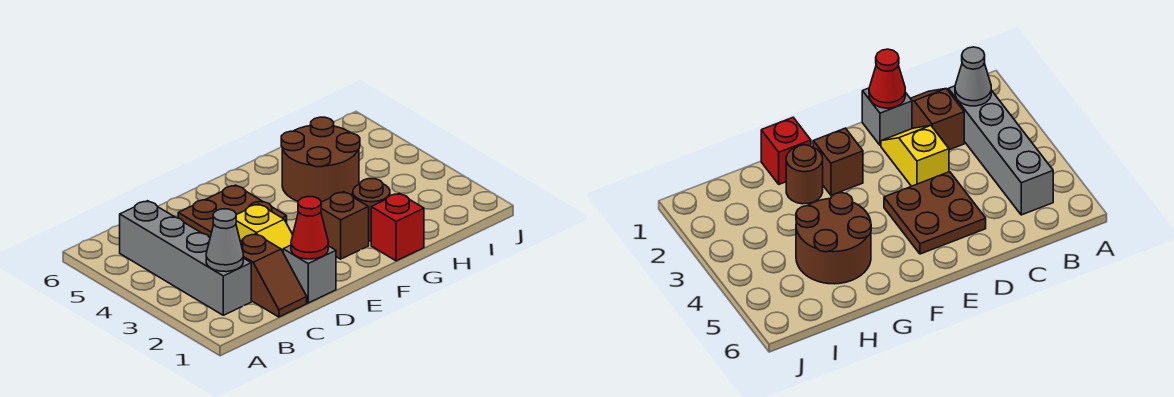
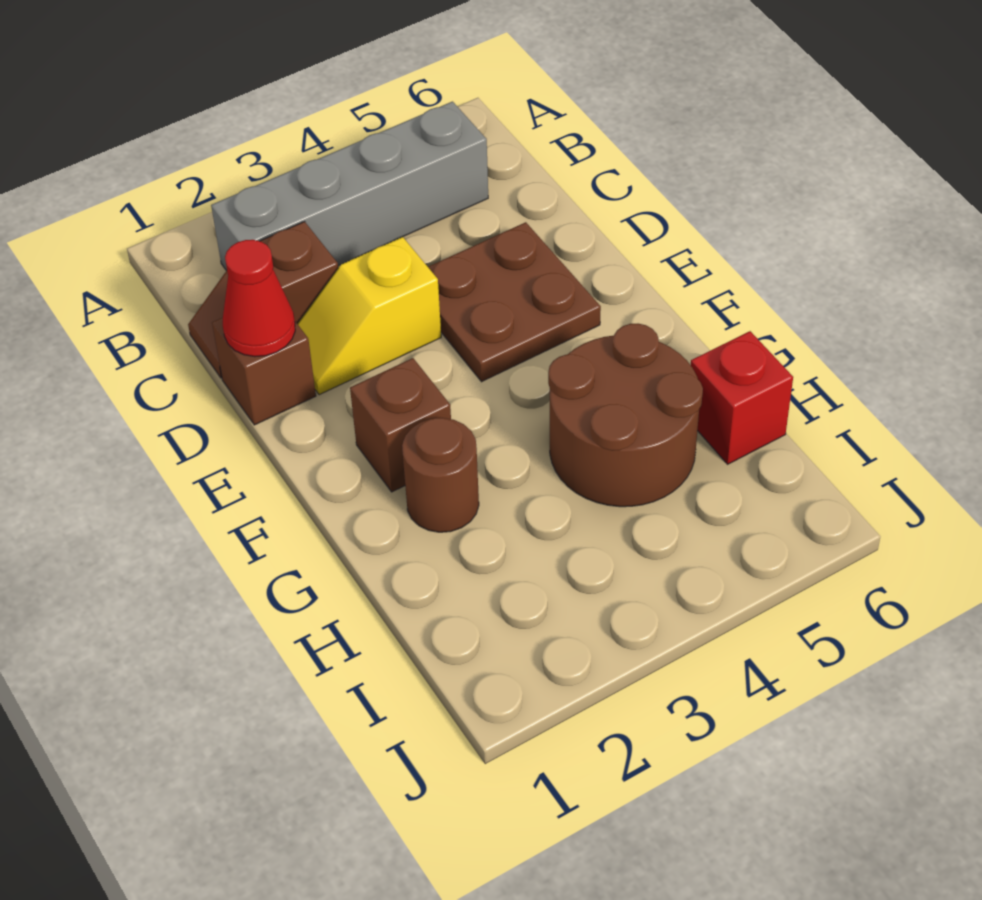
grey 1x1 cone [206,209,243,272] -> none
grey 1x1 brick [283,245,336,303] -> brown 1x1 brick [212,318,316,425]
red 1x1 brick [371,193,424,261] -> red 1x1 brick moved to [691,331,793,464]

